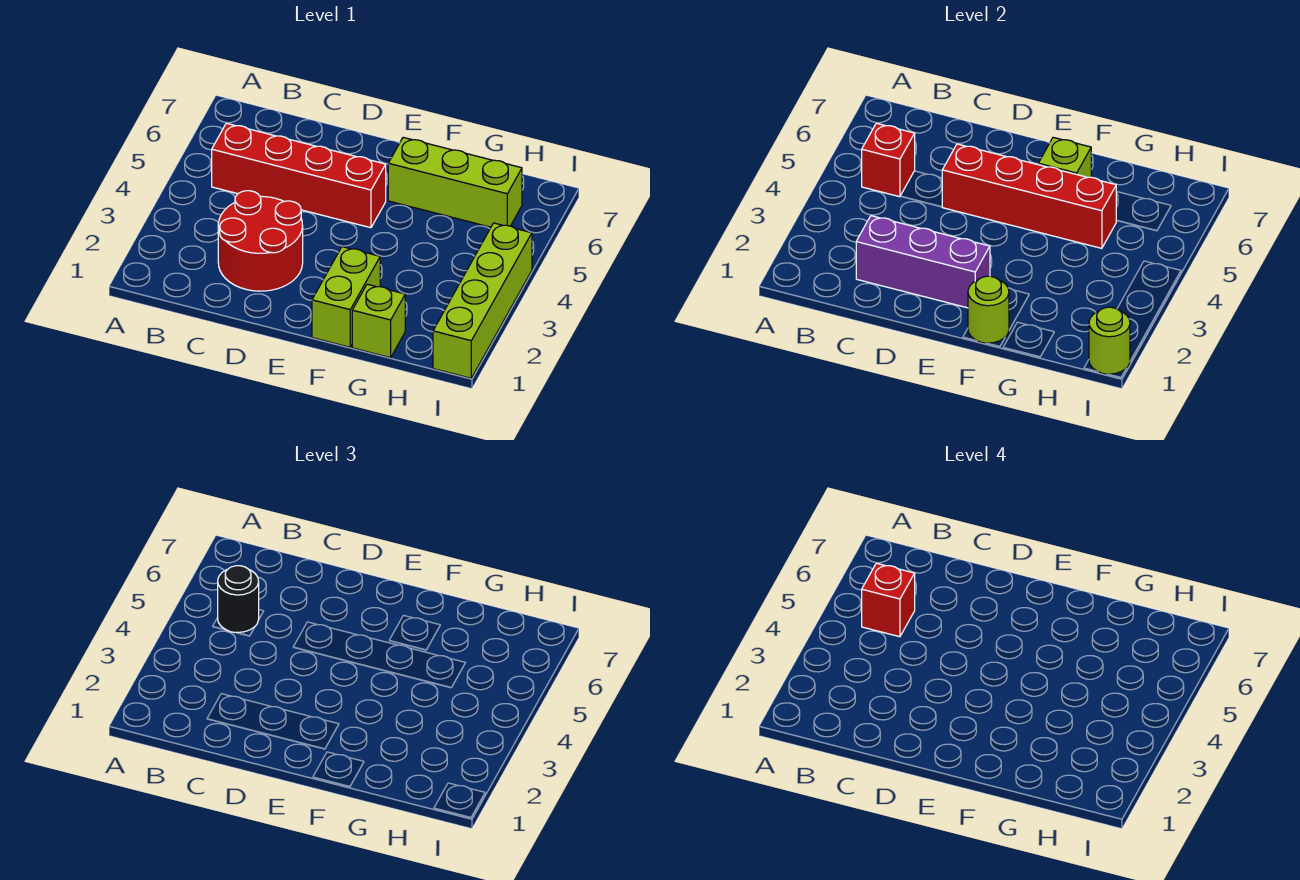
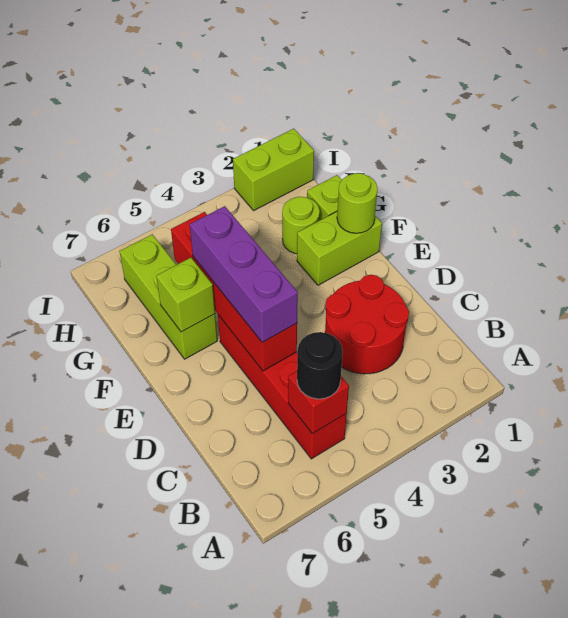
red 1x1 brick [862,563,915,637] -> none
purple 1x3 brick [856,216,990,308] -> purple 1x3 brick moved to [190,206,298,343]
lime 1x4 brick [433,223,532,378] -> lime 1x2 brick [233,129,314,210]
lime 1x1 round brick [1089,307,1130,374] -> lime 1x1 round brick moved to [282,197,320,254]

